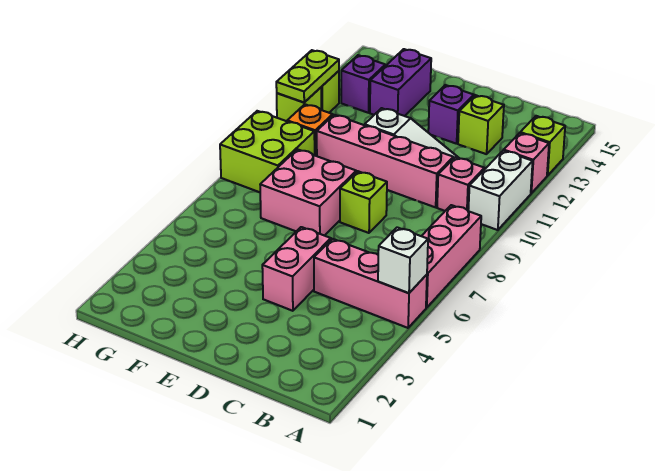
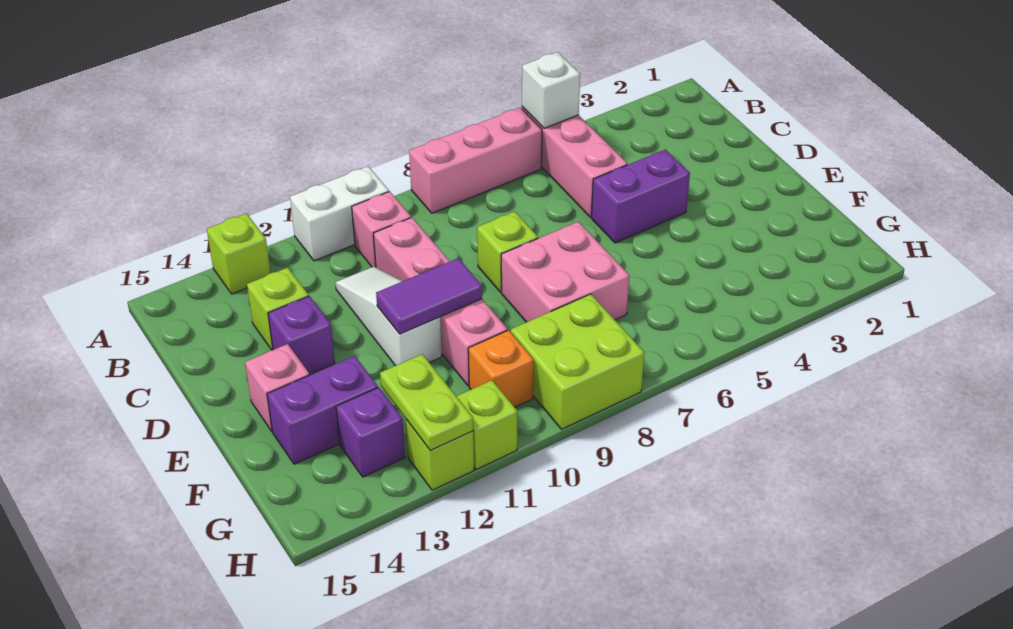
pink 1x1 brick [504,133,549,193] -> pink 1x1 brick moved to [245,344,309,431]
pink 1x2 brick [262,227,331,311] -> purple 1x2 brick [592,150,690,243]
none -> purple 1x2 tile [376,258,482,334]
lime 1x2 plate [276,50,339,102] -> lime 1x2 plate turned to [380,354,473,451]

